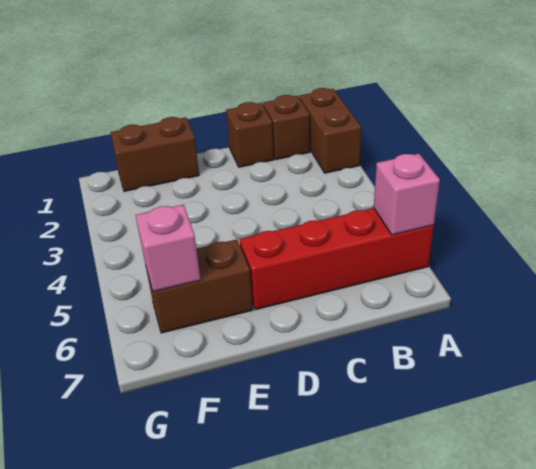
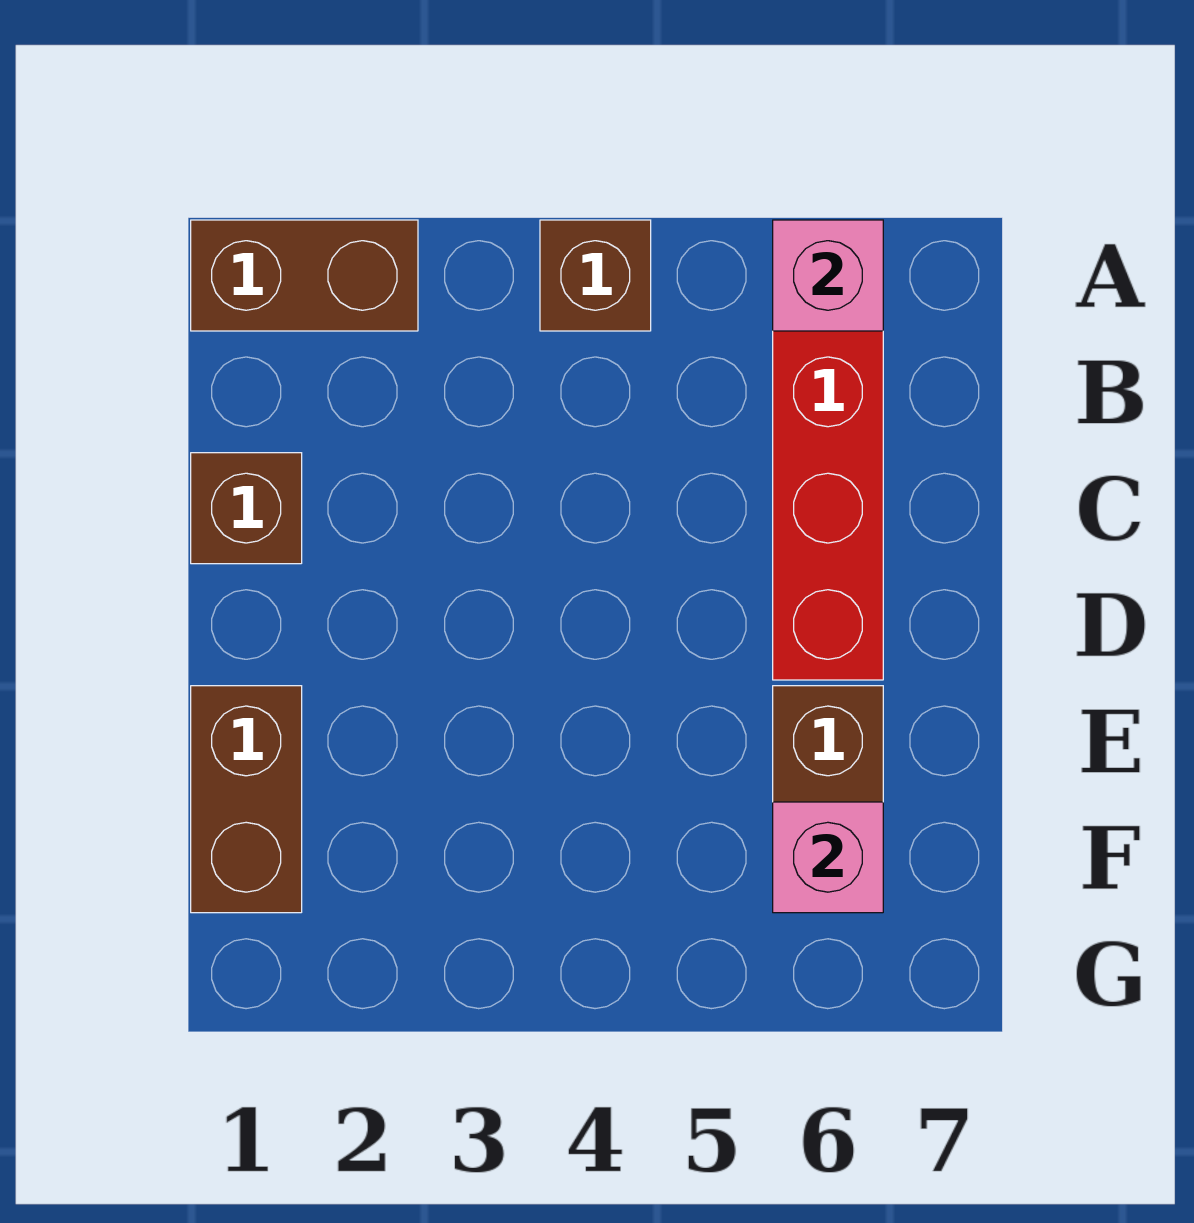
brown 1x1 brick [263,95,310,160] -> brown 1x1 brick moved to [540,220,651,331]

